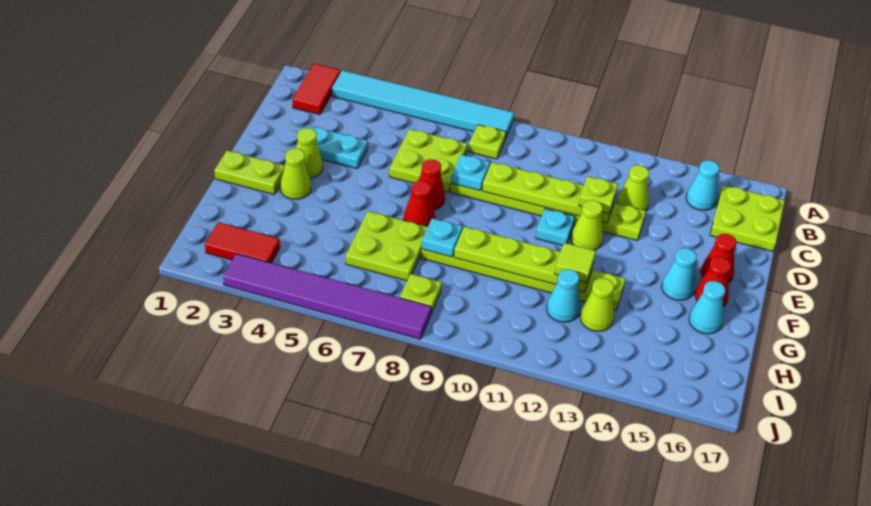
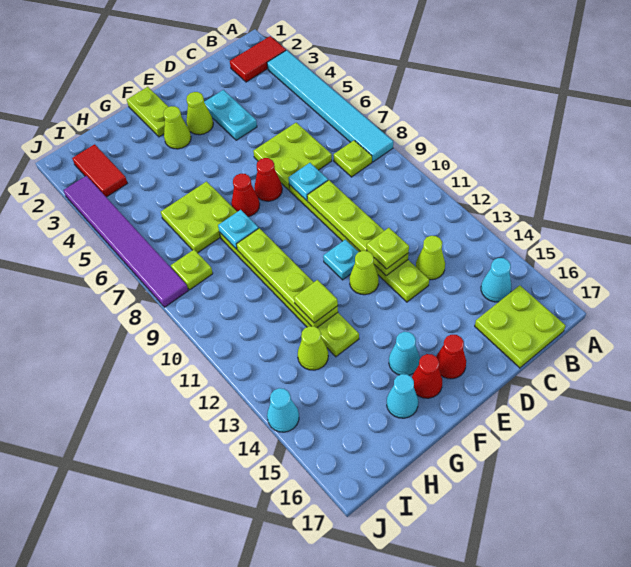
cyan 1x1 cone [547,269,580,322] -> cyan 1x1 cone moved to [267,388,299,432]

